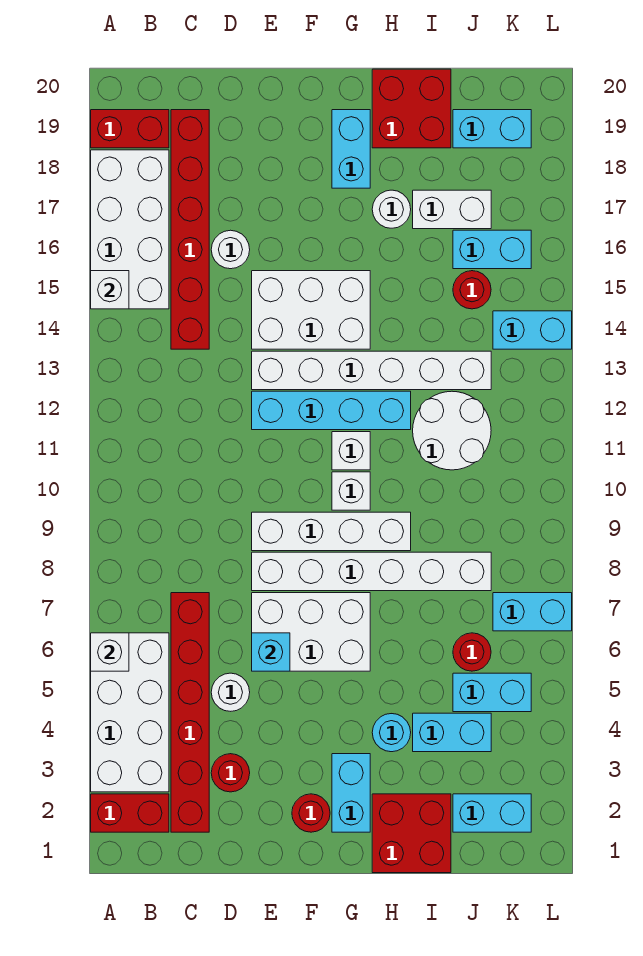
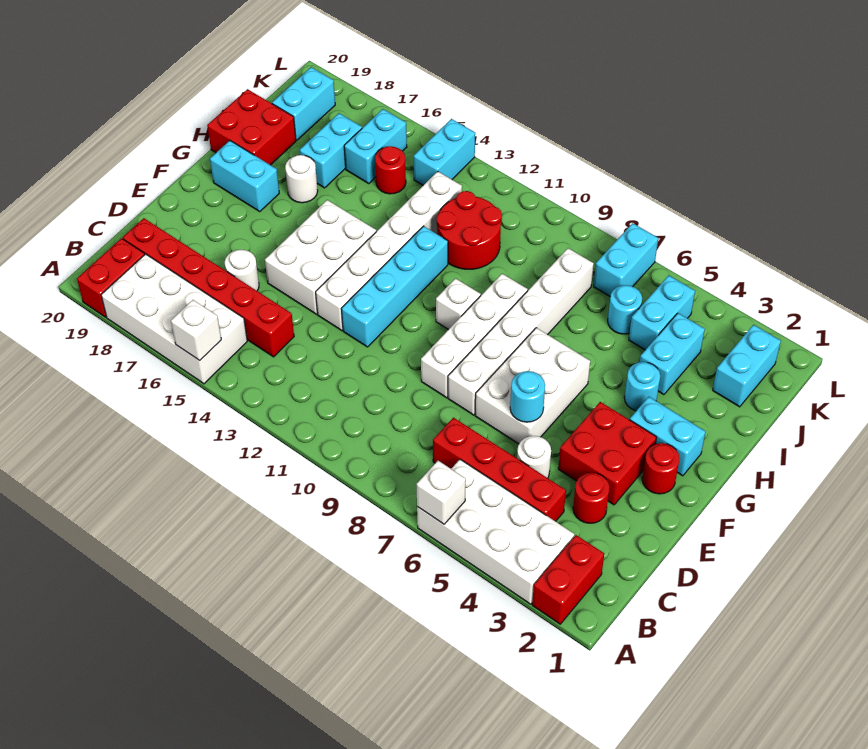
red 1x6 brick [171,593,209,832] -> red 1x4 brick [433,418,566,521]
cyan 1x1 brick [252,633,290,671] -> cyan 1x1 round brick [510,371,545,422]
white 1x1 brick [332,432,370,470] -> none
red 2x2 brick [372,794,451,873] -> red 2x2 brick moved to [558,402,657,505]
white 2x2 round brick [413,391,491,470] -> red 2x2 round brick [437,191,502,269]
white 1x2 brick [413,190,491,229] -> cyan 1x2 brick [300,113,362,188]
red 1x1 round brick [453,633,491,671] -> cyan 1x1 round brick [608,285,642,334]

